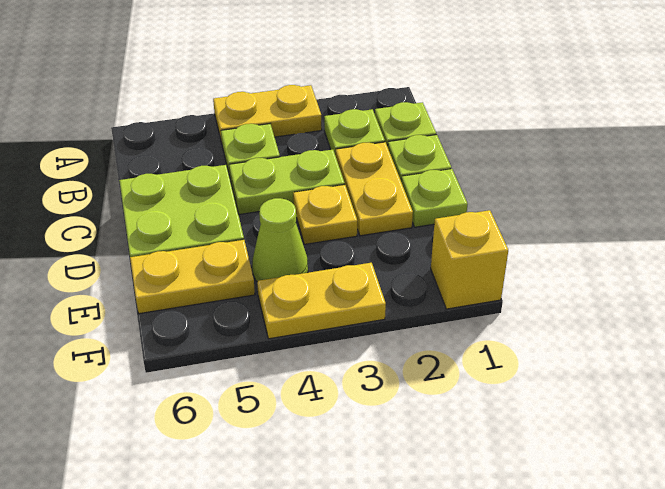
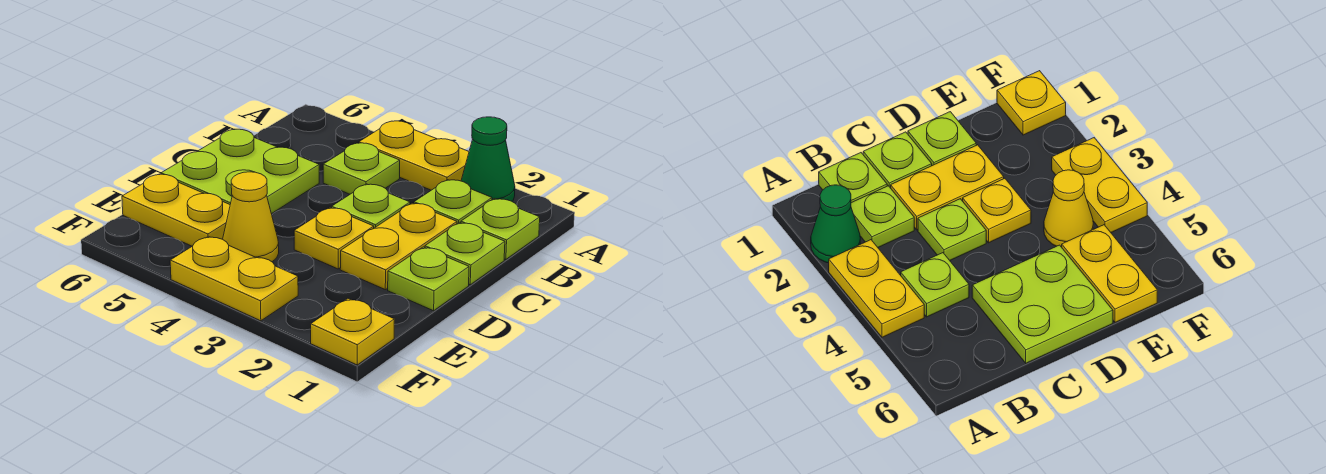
none -> green 1x1 cone [461,117,515,201]
lime 1x2 plate [229,150,345,215] -> lime 1x1 plate [332,184,410,228]
lime 1x1 cone [252,198,308,281] -> yellow 1x1 cone [223,172,279,262]
yellow 1x1 brick [431,210,508,309] -> yellow 1x1 plate [311,299,394,365]

